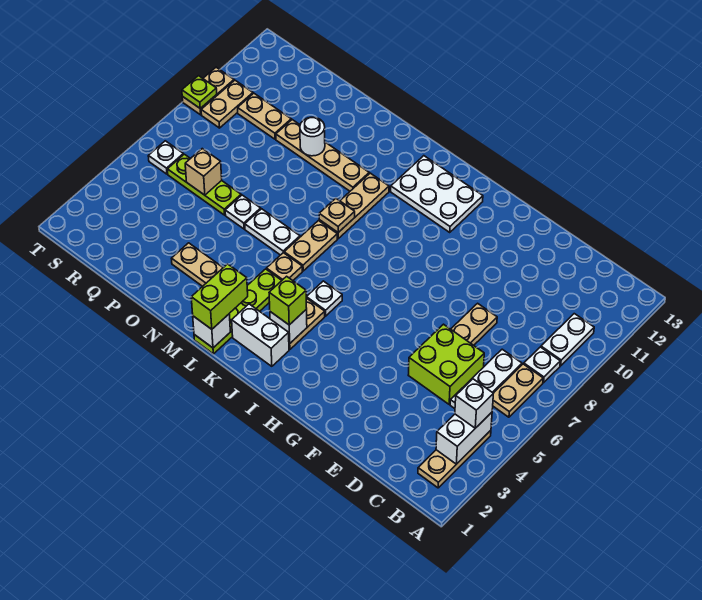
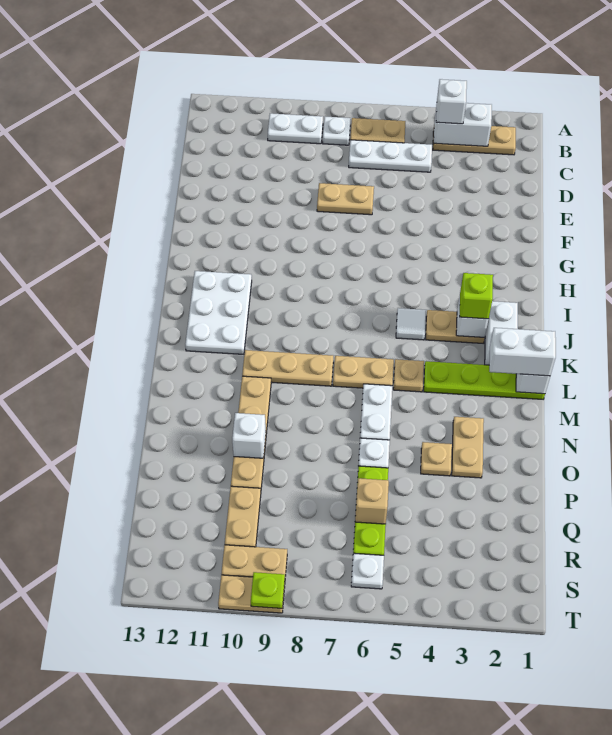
lime 2x2 brick [408,324,484,404] -> none
white 1x1 plate [306,281,342,316] -> white 1x1 tile [396,308,426,340]
lime 1x2 brick [191,264,248,329] -> white 1x2 brick [489,328,556,376]
tan 1x1 plate [319,198,355,232] -> tan 1x1 plate moved to [421,442,452,476]
white 1x1 round brick [300,117,325,156] -> white 1x1 brick [232,413,266,458]

